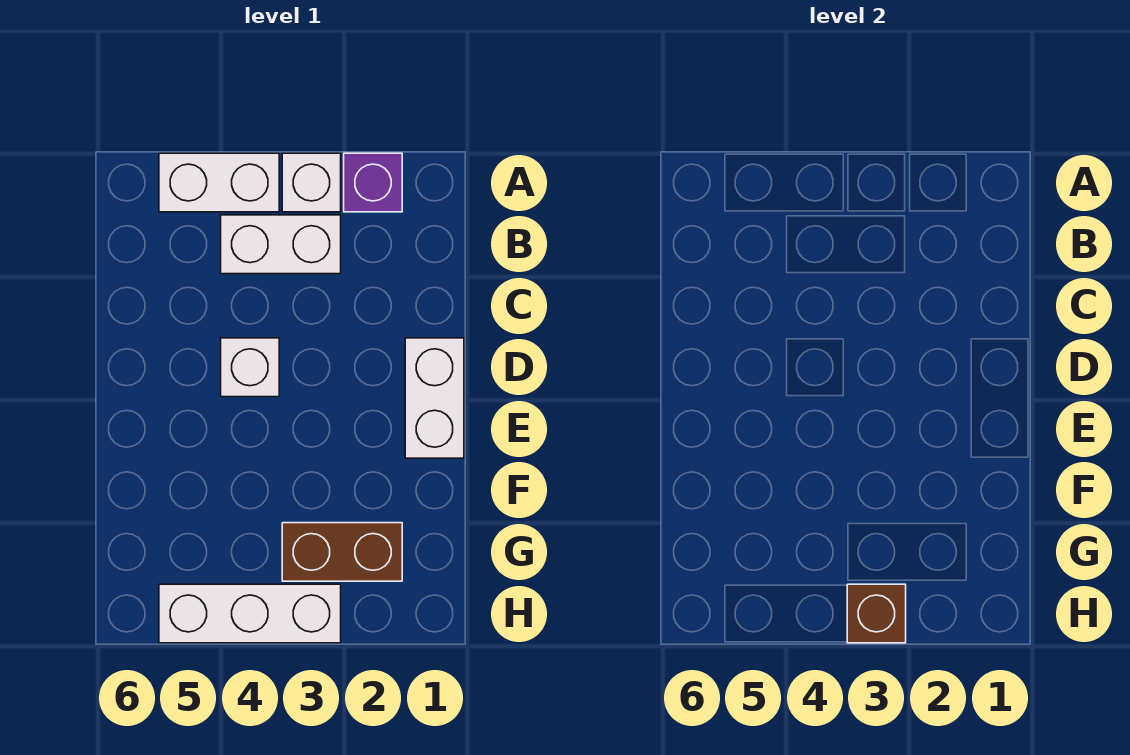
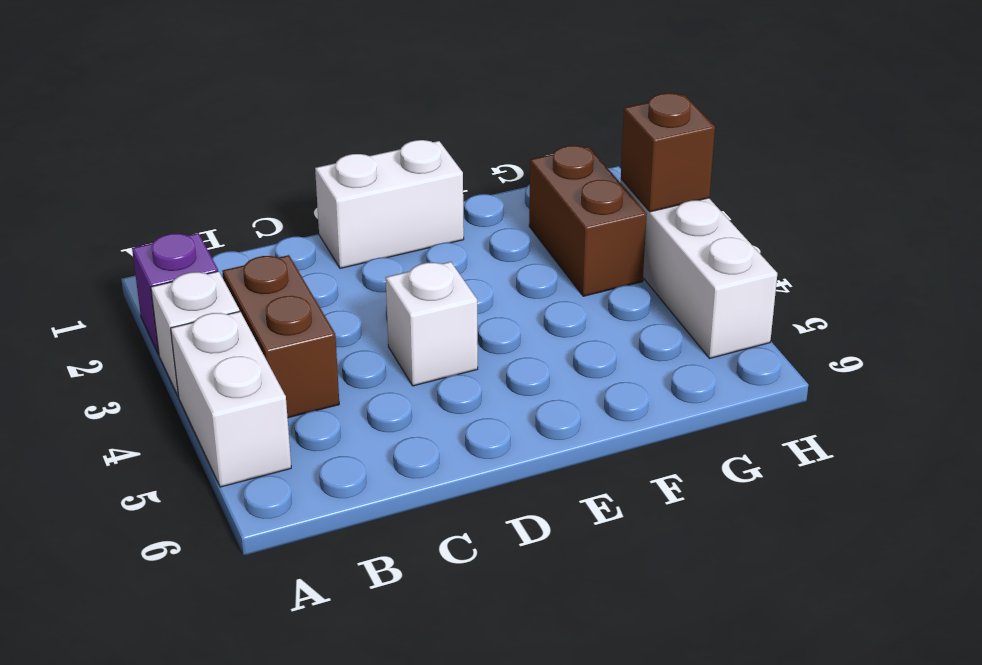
white 1x2 brick [221,215,341,274] -> brown 1x2 brick [222,255,339,418]

